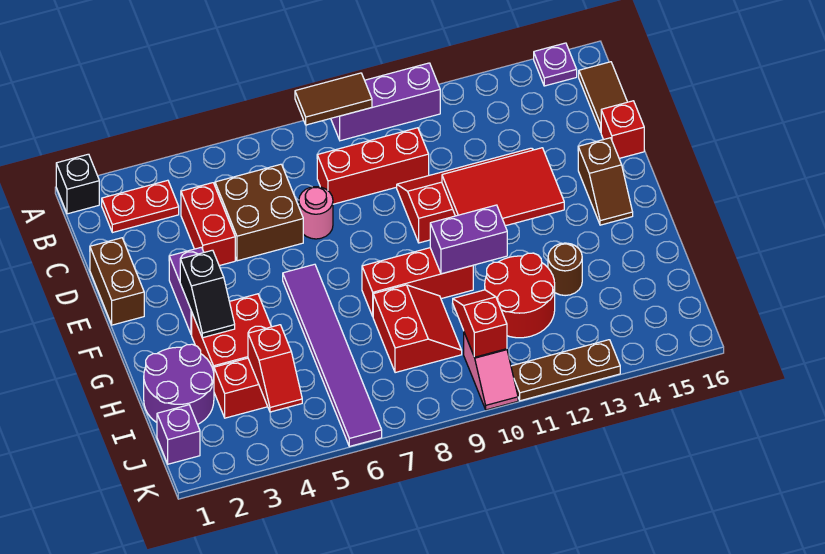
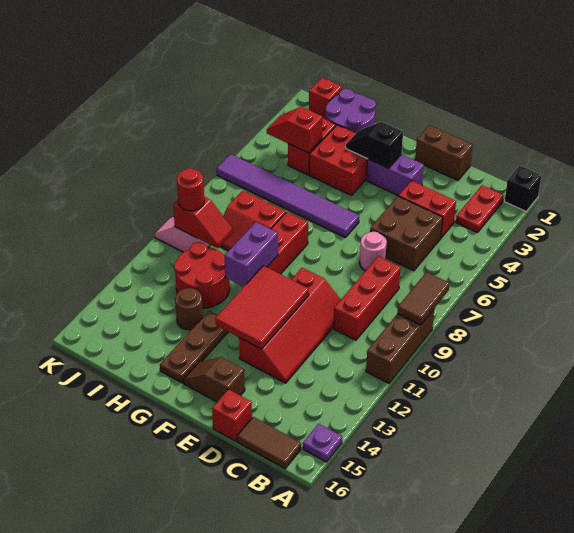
purple 1x3 brick [331,63,440,141] -> brown 1x3 brick [366,309,434,383]
purple 1x1 brick [157,405,200,464] -> red 1x1 brick [309,77,342,119]
none -> red 1x1 round brick [177,168,204,211]
brown 1x3 plate [511,340,620,401] -> brown 1x3 plate moved to [160,311,228,383]

